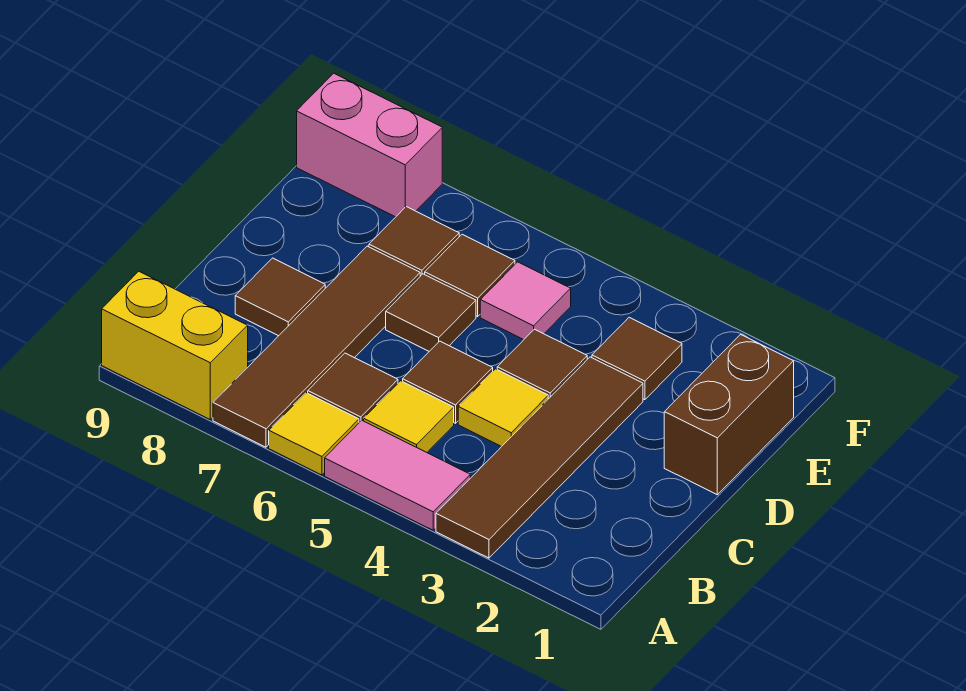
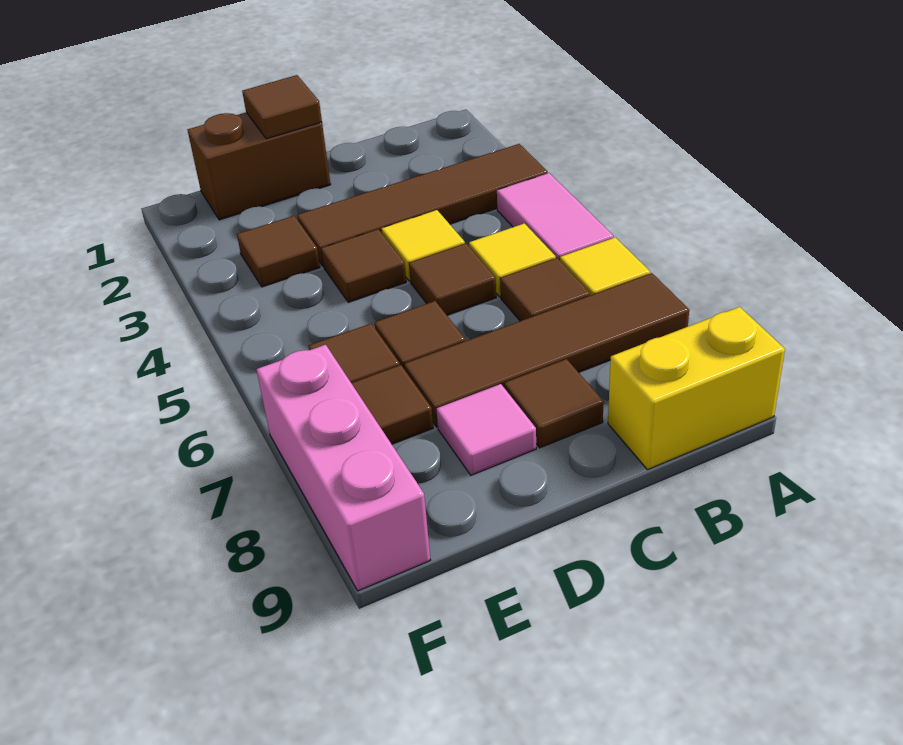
yellow 1x2 brick [102,271,248,419] -> yellow 1x2 brick turned to [608,307,785,470]
none -> brown 1x1 tile [242,75,322,139]
pink 1x1 tile [480,262,571,340] -> pink 1x1 tile moved to [436,384,536,475]
pink 1x2 brick [297,73,442,217] -> pink 1x3 brick [256,345,431,591]

